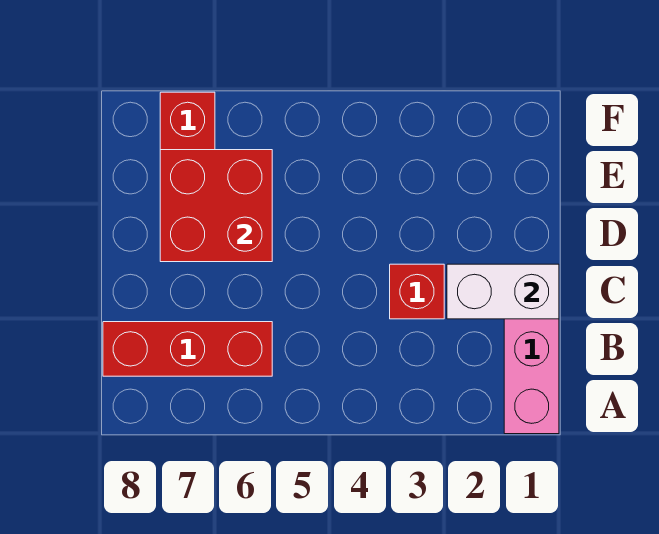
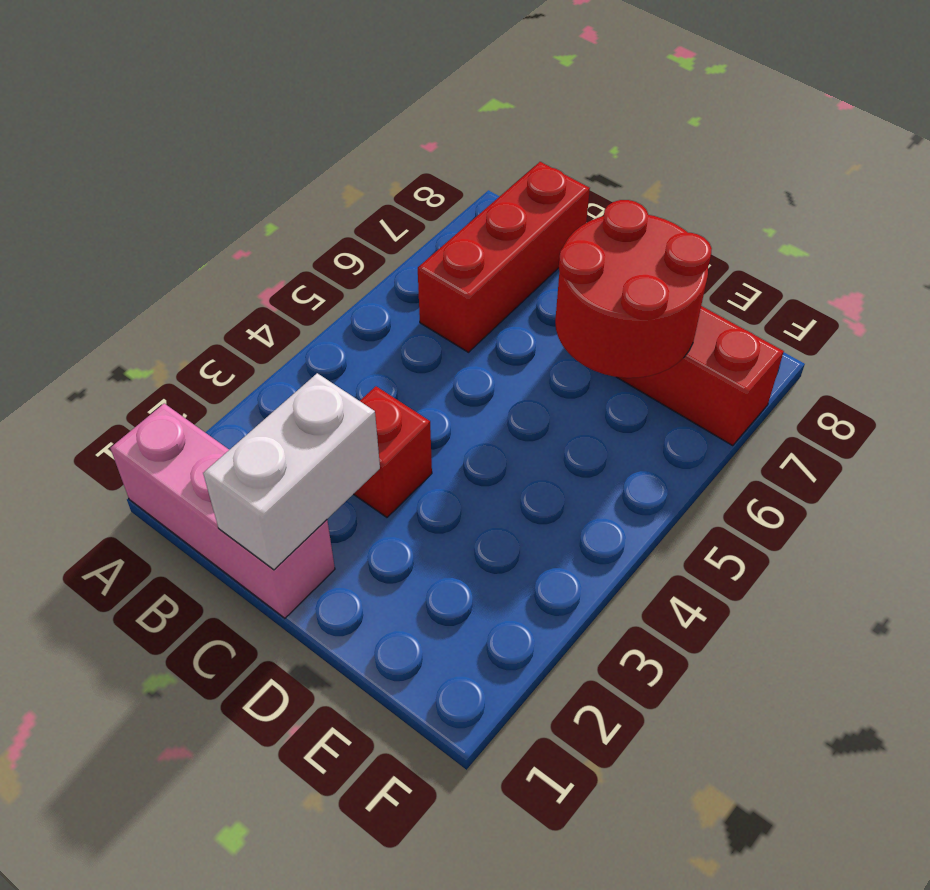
red 2x2 brick [160,150,272,262] -> red 2x2 round brick [555,200,712,378]

